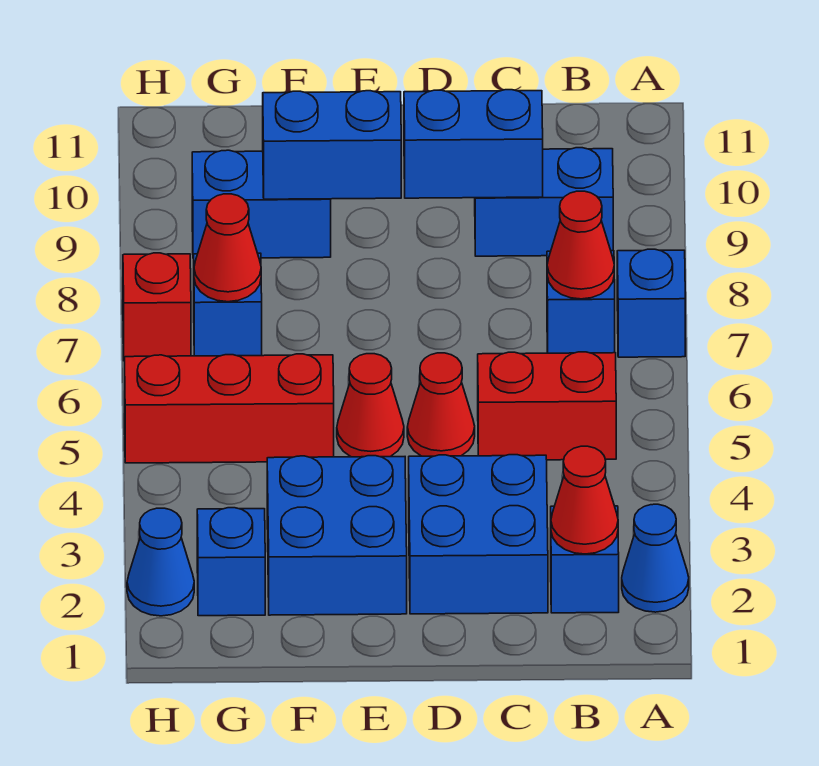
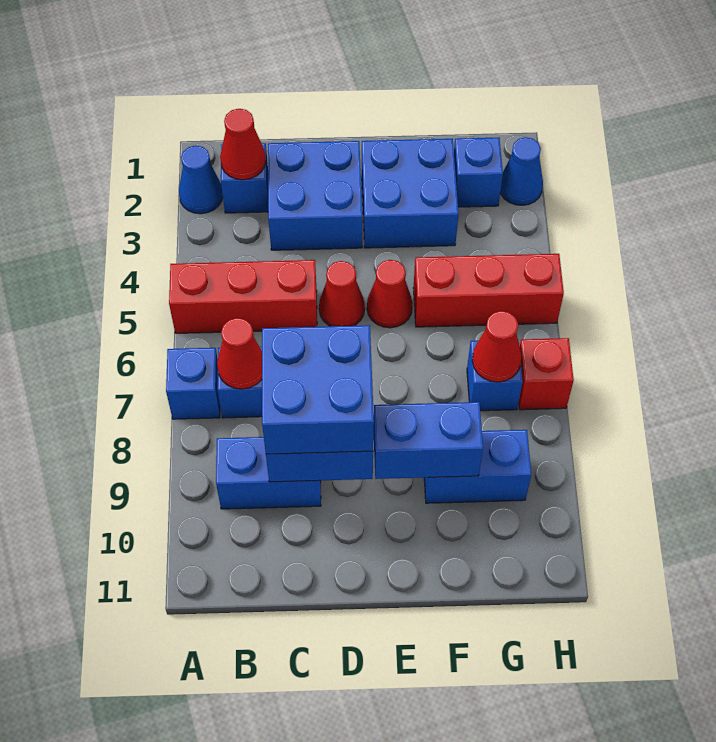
red 1x2 brick [478,352,616,460] -> red 1x3 brick [169,260,317,333]
none -> blue 2x2 brick [262,325,374,454]

